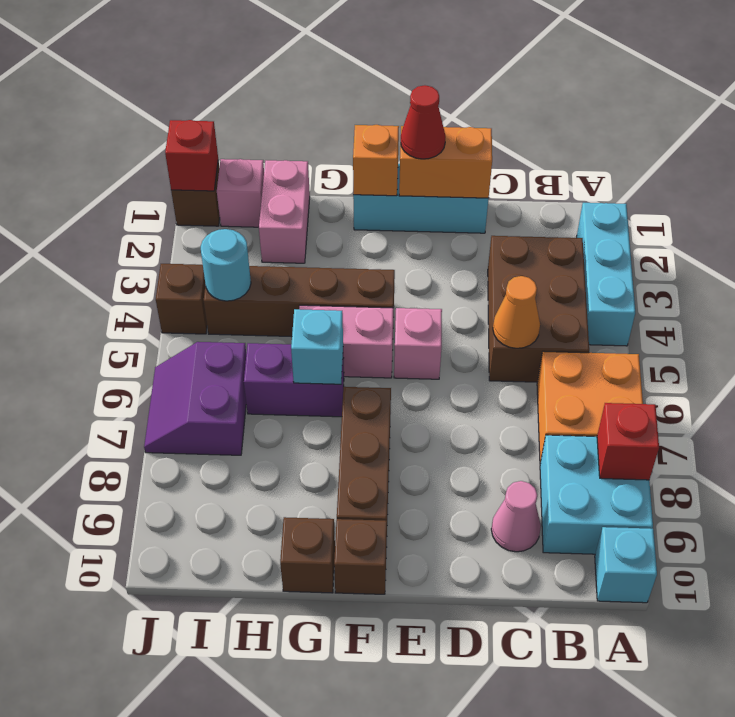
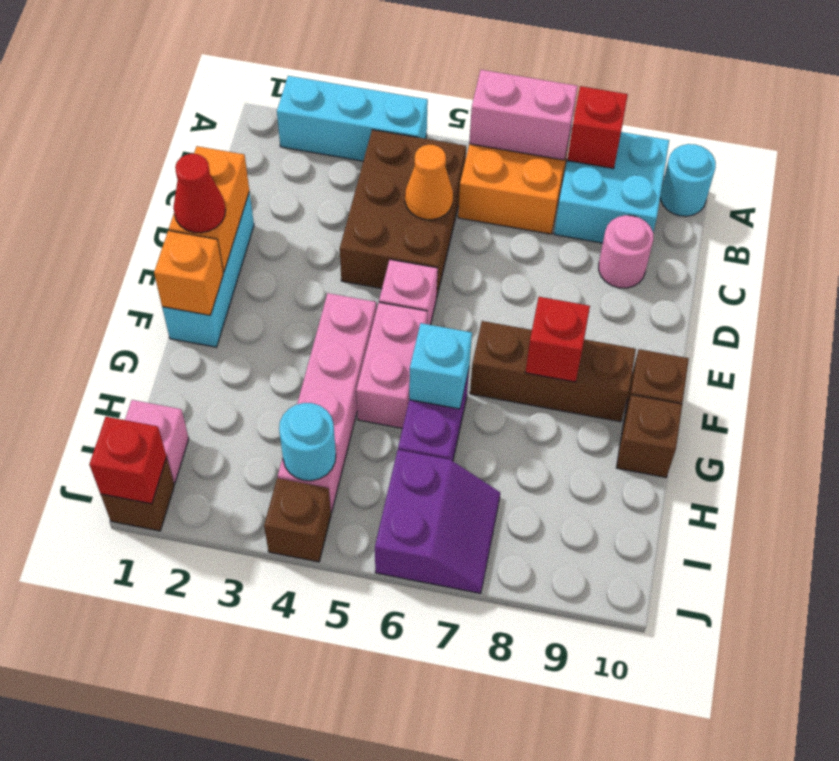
cyan 1x1 brick [595,527,657,603] -> cyan 1x1 round brick [660,144,716,216]
brown 2x3 brick [488,236,589,382] -> brown 2x3 brick turned to [340,130,466,298]
pink 1x1 cone [491,481,541,552] -> pink 1x1 round brick [599,215,653,288]
brown 1x4 brick [204,266,395,337] -> pink 1x4 brick [278,293,376,513]
none -> red 1x1 brick [525,297,590,382]
pink 1x2 brick [259,160,310,263] -> pink 1x2 brick moved to [469,70,578,160]
purple 2x2 slope [144,342,246,455] -> purple 2x2 slope turned to [375,450,500,593]

